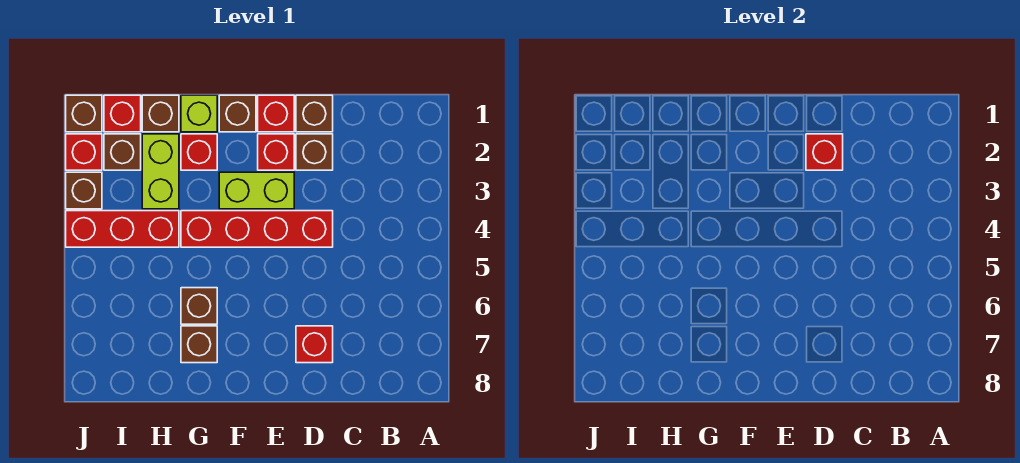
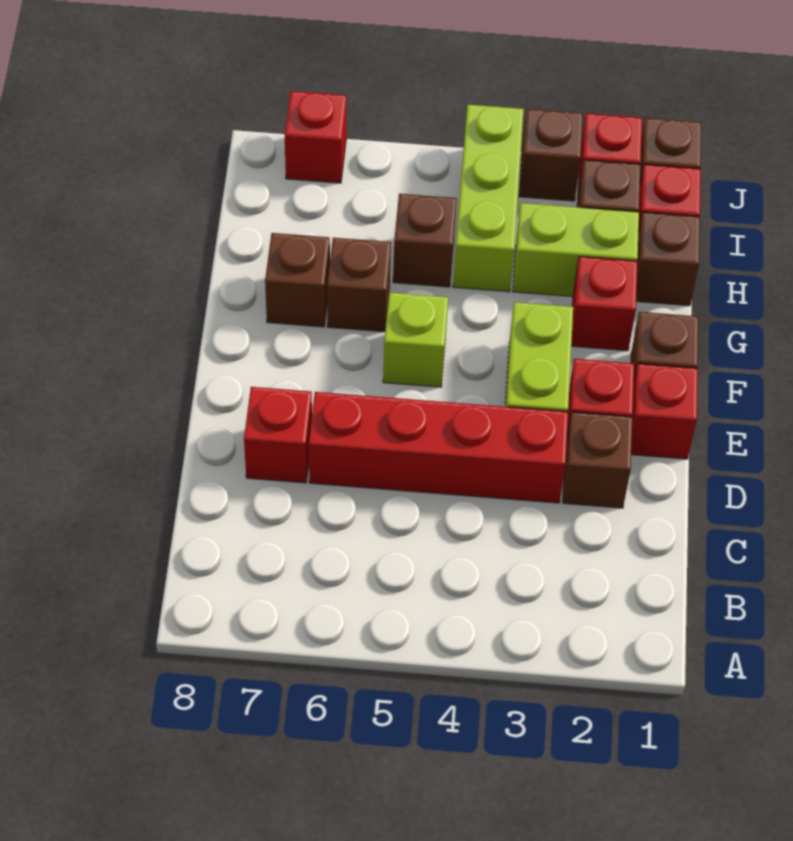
brown 1x1 brick [296,95,333,132] -> brown 1x1 brick moved to [393,194,457,287]
red 1x1 brick [806,134,843,170] -> red 1x1 brick moved to [285,91,347,183]
red 1x4 brick [181,211,333,247] -> red 1x4 brick turned to [309,392,568,503]
lime 1x1 brick [181,95,217,132] -> lime 1x1 brick moved to [383,292,448,387]
red 1x3 brick [66,211,179,247] -> lime 1x3 brick [453,105,524,292]

